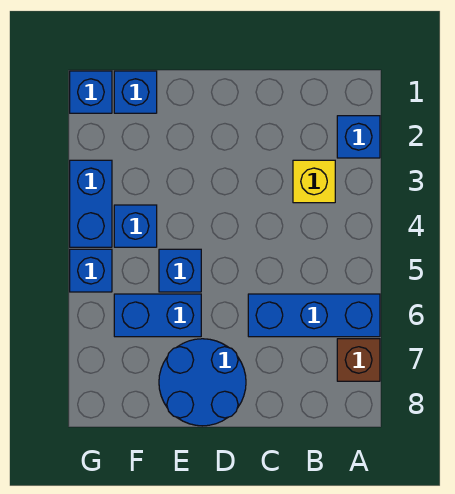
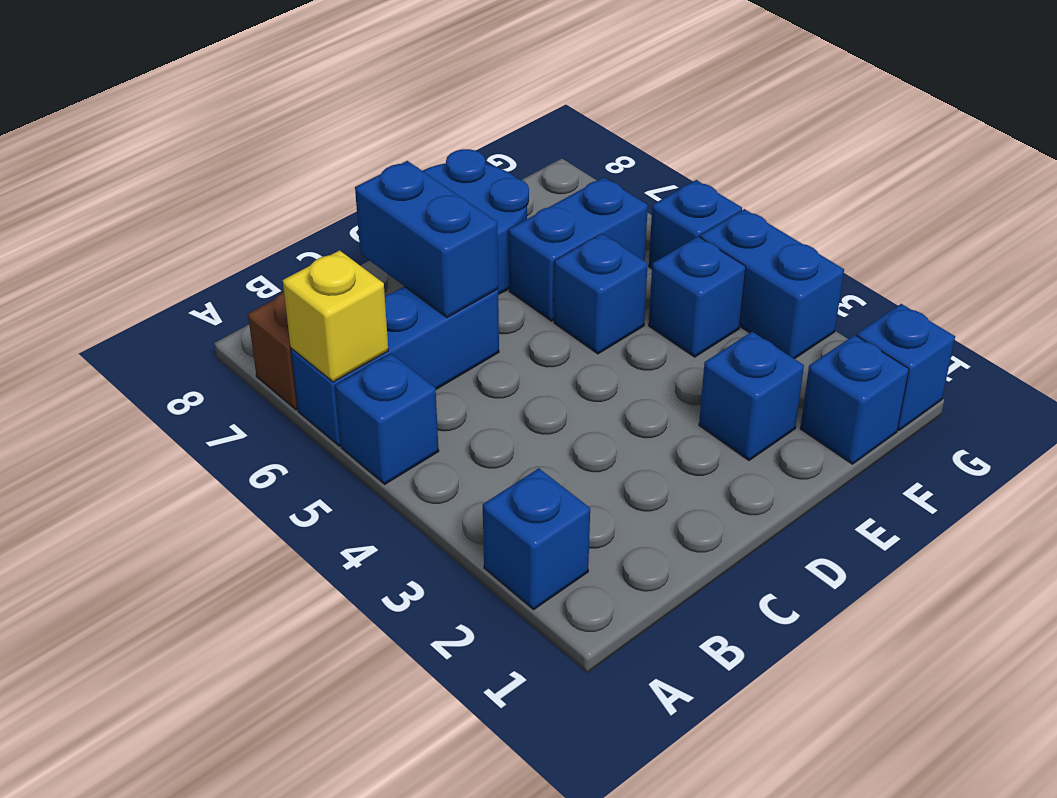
none -> blue 1x1 brick [335,353,439,484]
yellow 1x1 brick [293,160,335,203] -> yellow 1x1 brick moved to [283,250,388,382]
none -> blue 1x2 brick [355,161,498,318]
none -> blue 1x1 brick [699,332,804,460]

